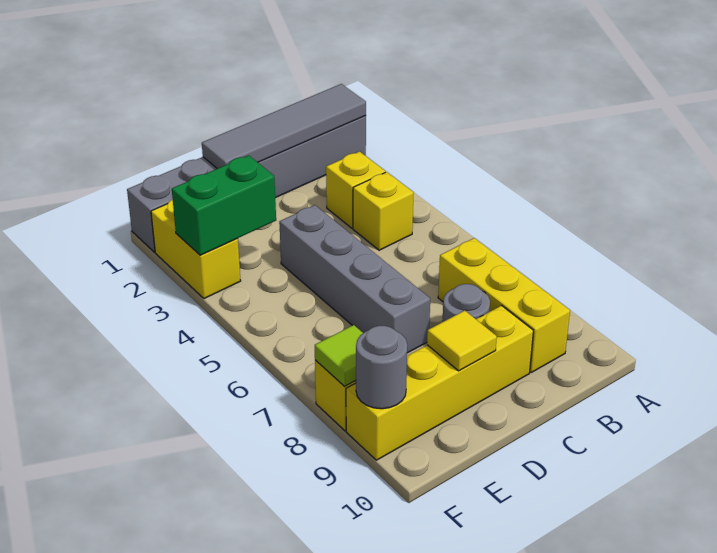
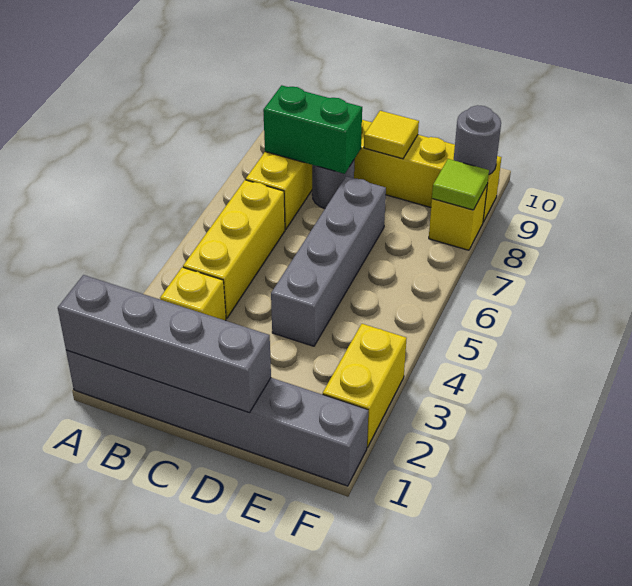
grey 1x4 tile [202,84,366,169] -> grey 1x4 brick [58,275,271,413]
yellow 1x1 brick [353,172,414,250] -> yellow 1x3 brick [183,180,285,318]
green 1x2 brick [172,155,276,255] -> green 1x2 brick moved to [263,85,362,174]

